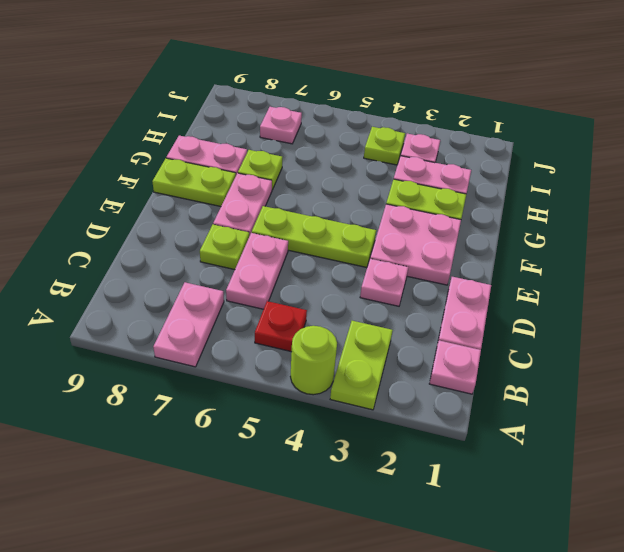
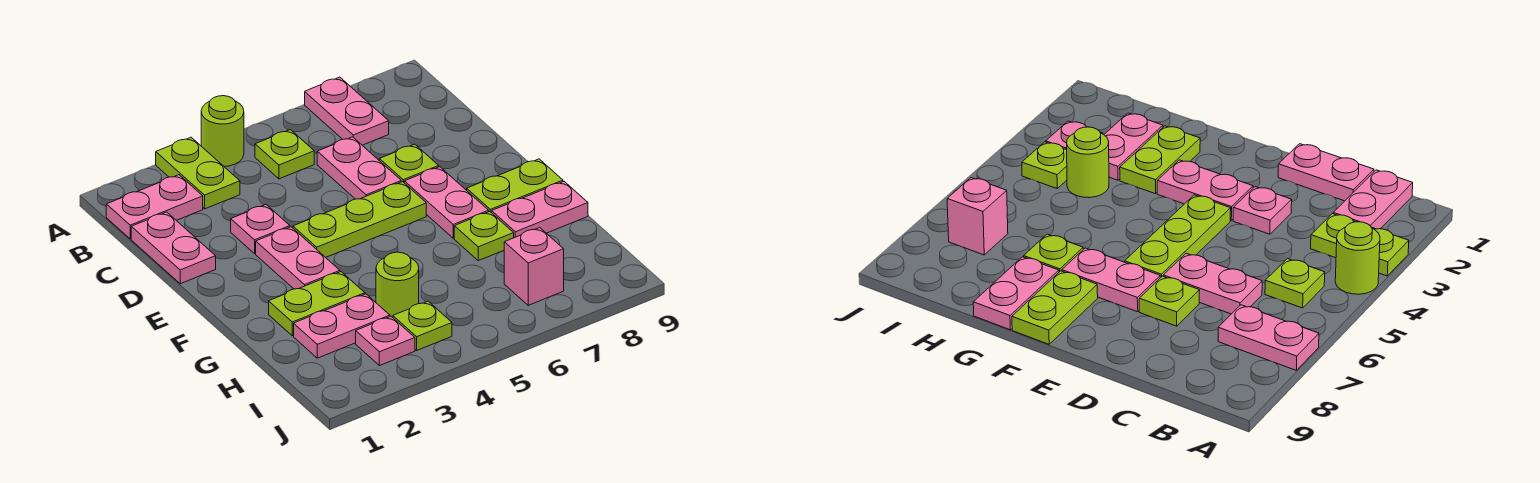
pink 1x1 plate [429,340,481,394] -> pink 1x2 plate [106,175,203,239]
red 1x1 plate [255,301,307,352] -> lime 1x1 plate [255,130,314,179]
pink 2x2 plate [370,204,461,285] -> pink 1x2 plate [256,227,340,289]
none -> lime 1x1 round brick [376,252,419,318]
pink 1x1 plate [260,107,302,144] -> pink 1x1 brick [504,228,564,305]

